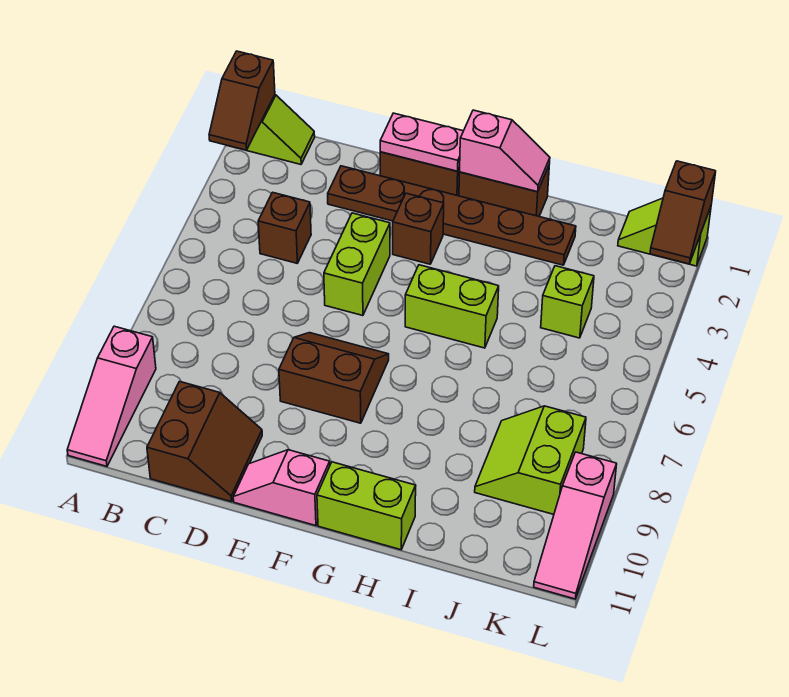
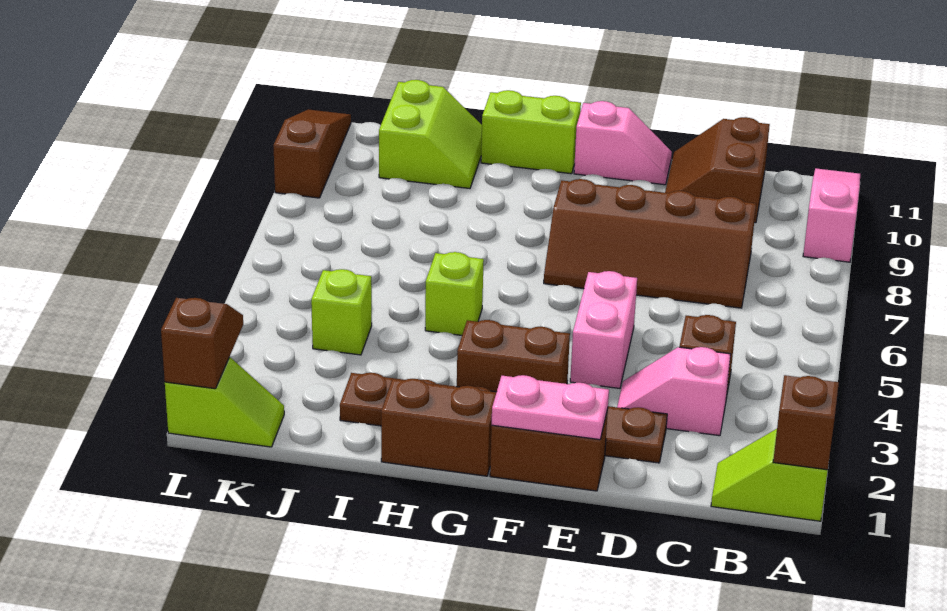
lime 1x2 brick [324,213,390,316] -> pink 1x2 brick [570,271,637,388]
brown 2x2 slope [279,333,389,423] -> brown 2x4 slope [544,179,756,308]
brown 1x1 brick [393,193,444,264] -> brown 1x2 brick [457,320,570,392]
pink 1x2 slope [459,110,550,192] -> pink 1x2 slope moved to [617,347,731,436]
lime 1x2 brick [405,265,499,348] -> lime 1x1 brick [425,252,484,335]
lime 2x2 slope [475,406,586,514] -> lime 2x2 slope moved to [379,80,482,189]
pink 1x3 slope [534,452,617,599] -> brown 1x3 slope [273,109,351,198]

